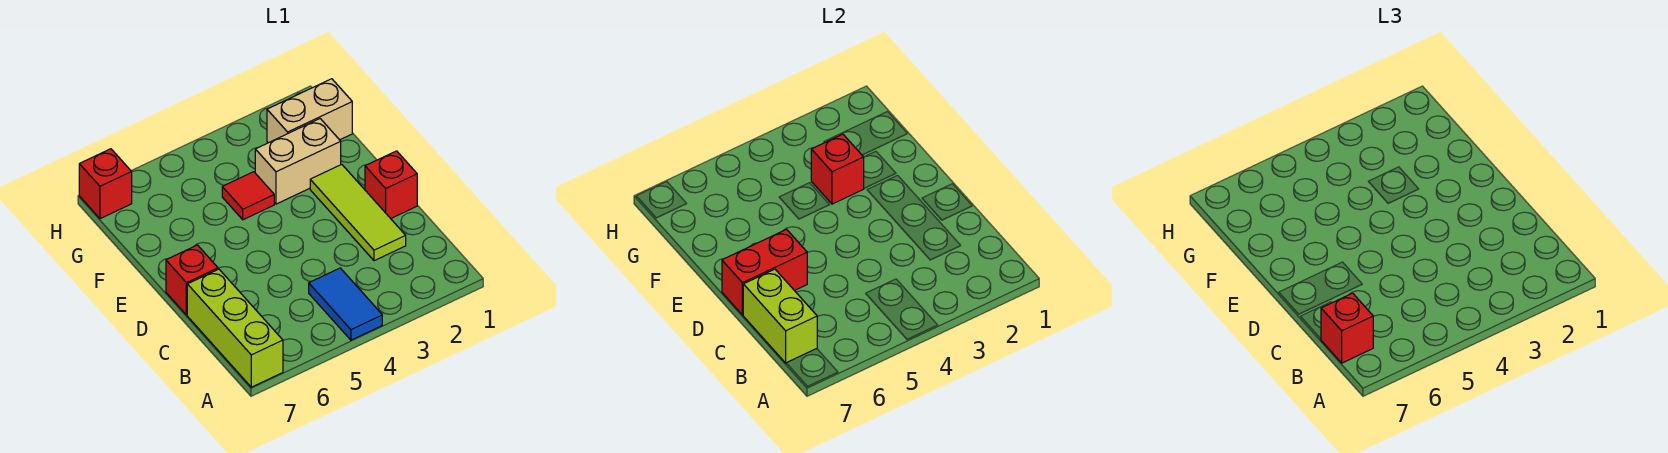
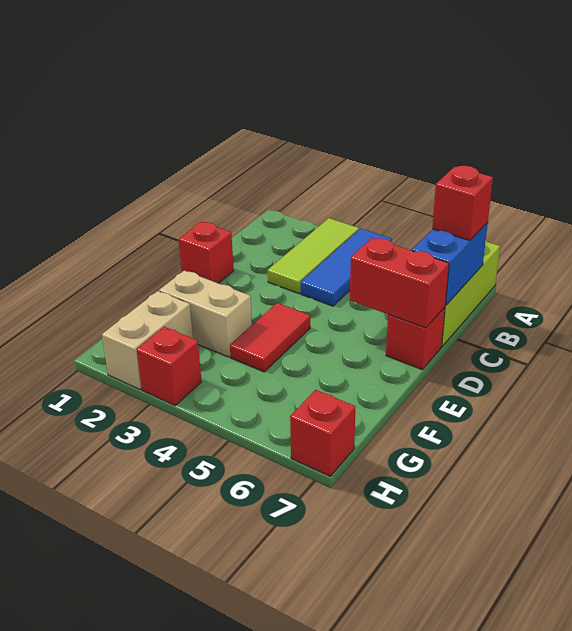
blue 1x2 tile [309,268,382,340] -> blue 1x3 tile [301,228,392,306]
lime 1x2 brick [743,269,817,363] -> blue 1x2 brick [412,223,488,305]
lime 1x3 tile [310,164,406,261] -> lime 1x3 tile moved to [268,218,359,294]
red 1x1 brick [811,134,864,204] -> red 1x1 brick moved to [136,327,201,405]
red 1x1 tile [222,172,274,220] -> red 1x2 tile [230,303,310,372]
tan 1x2 brick [267,79,352,143] -> tan 1x2 brick turned to [102,291,193,390]

